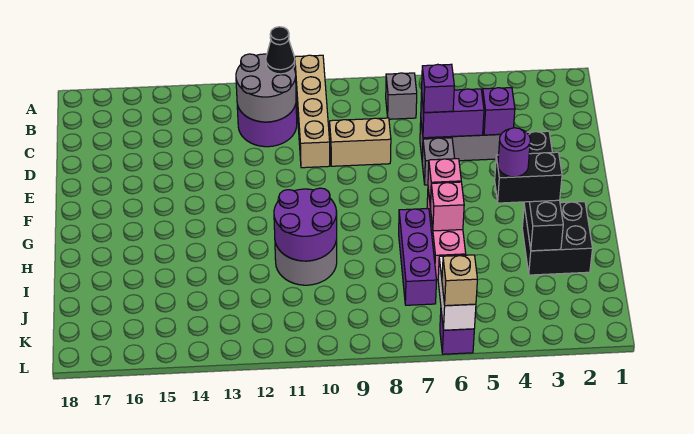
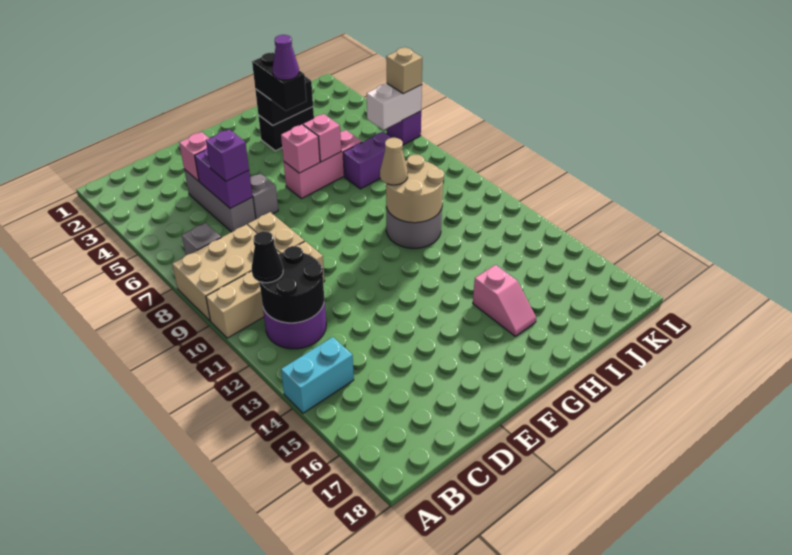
none -> tan 2x3 brick [172,225,280,321]
none -> cyan 1x2 brick [281,337,354,413]
grey 2x2 round brick [236,54,296,122] -> black 2x2 round brick [259,246,324,323]
purple 1x1 brick [482,88,515,135] -> pink 1x1 brick [179,132,210,181]
black 1x4 brick [524,131,563,251] -> black 1x2 brick [255,76,313,125]
black 2x2 brick [522,202,593,275] -> black 1x2 brick [258,107,314,151]
purple 1x1 round brick [498,128,530,177] -> purple 1x1 cone [273,35,299,80]
purple 1x3 brick [399,209,437,305] -> purple 1x2 brick [343,132,392,189]
purple 2x2 round brick [274,188,337,261] -> tan 2x2 round brick [386,155,444,223]
none -> tan 1x1 cone [380,138,408,185]
none -> pink 1x2 slope [473,265,536,336]

